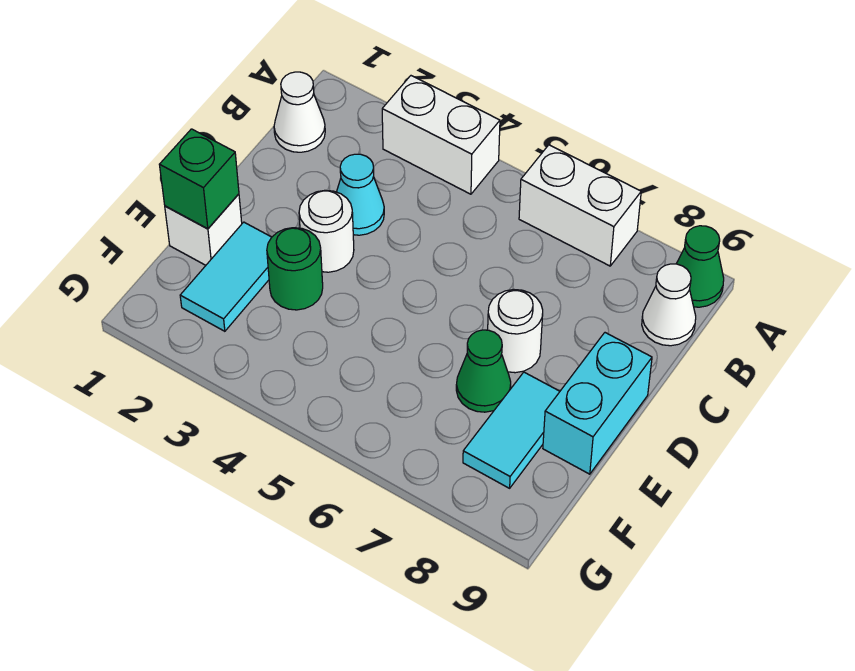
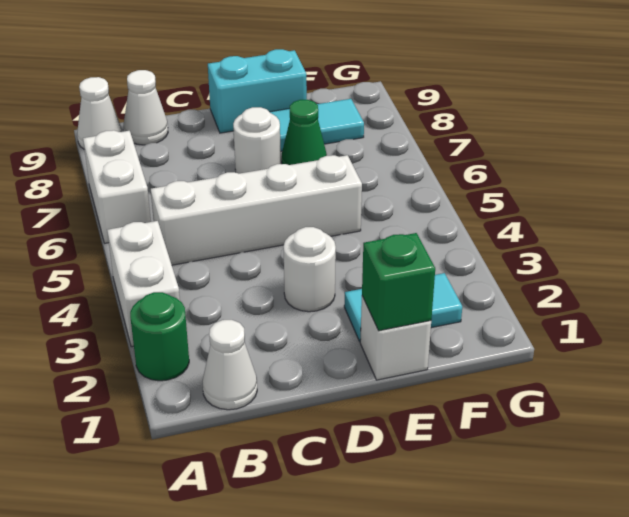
green 1x1 cone [676,226,724,307] -> white 1x1 cone [77,77,122,149]
none -> white 1x4 brick [151,155,362,265]
cyan 1x1 cone [337,154,384,235] -> none
green 1x1 round brick [267,228,323,310] -> green 1x1 round brick moved to [130,292,189,381]

